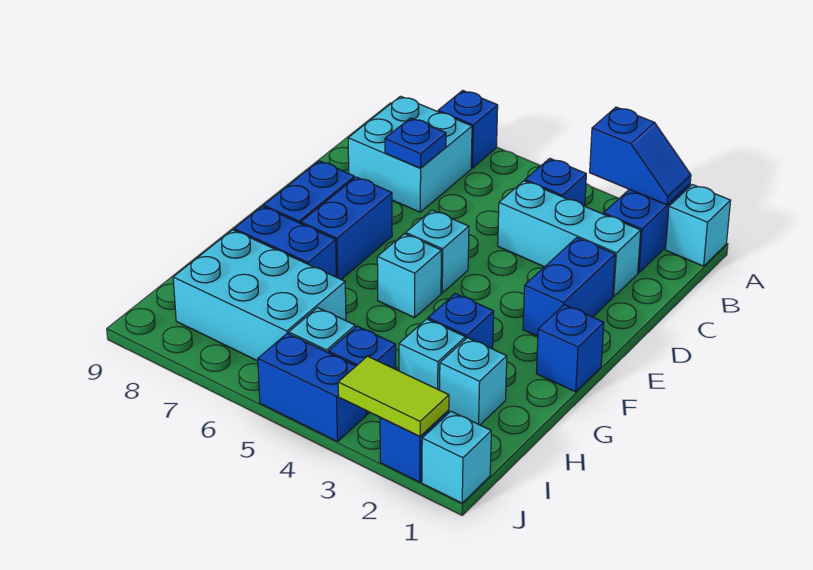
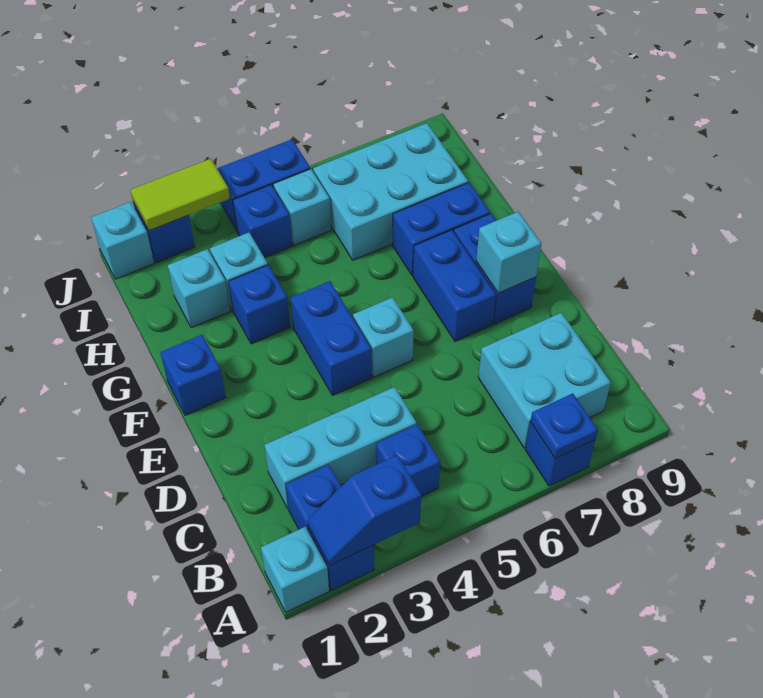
blue 1x1 plate [385,118,446,168] -> blue 1x1 plate moved to [531,393,598,459]
blue 1x2 brick [523,238,615,336] -> blue 1x2 brick moved to [290,281,372,395]
cyan 1x1 brick [377,234,441,318] -> cyan 1x1 brick moved to [476,212,541,293]

